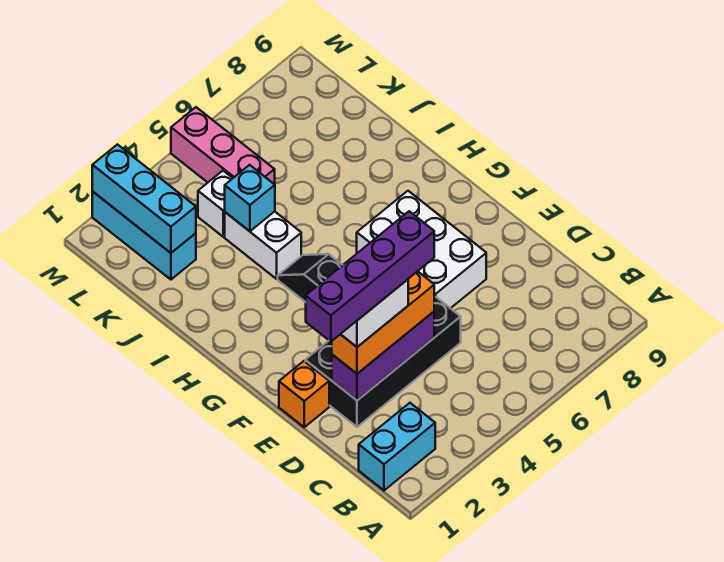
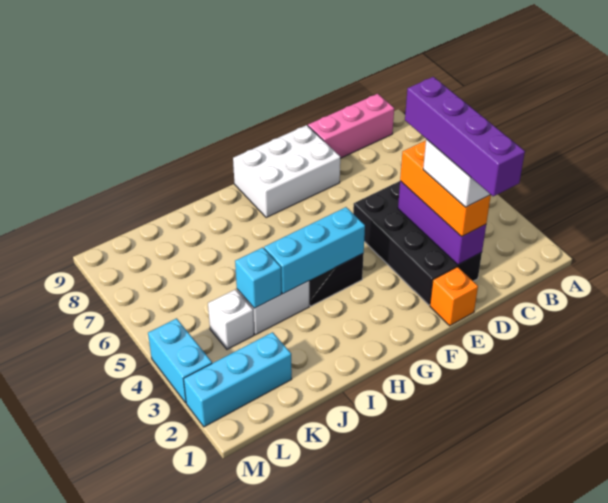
cyan 1x2 brick [359,403,435,490] -> cyan 1x2 brick moved to [148,318,212,403]
white 2x3 brick [357,191,486,308] -> white 2x3 brick moved to [233,125,340,217]
cyan 1x3 brick [92,145,196,253] -> cyan 1x3 brick moved to [264,207,365,294]
pink 1x3 brick [171,107,275,184] -> pink 1x3 brick moved to [308,94,394,158]

